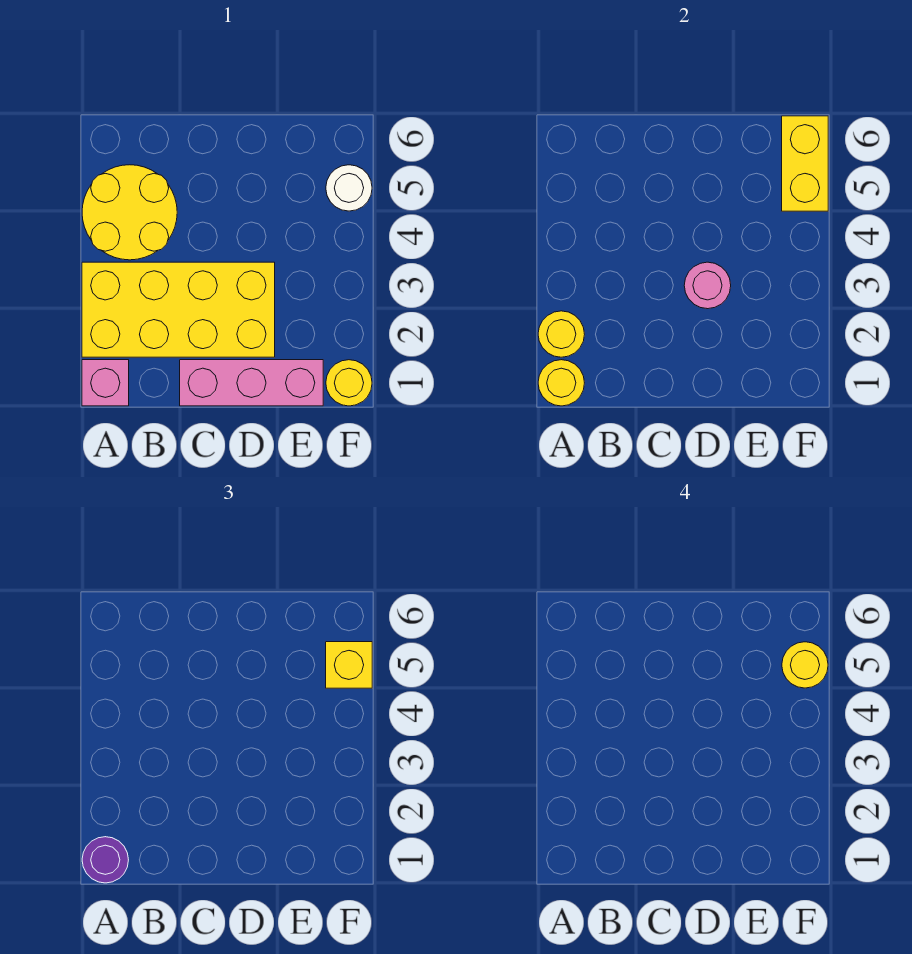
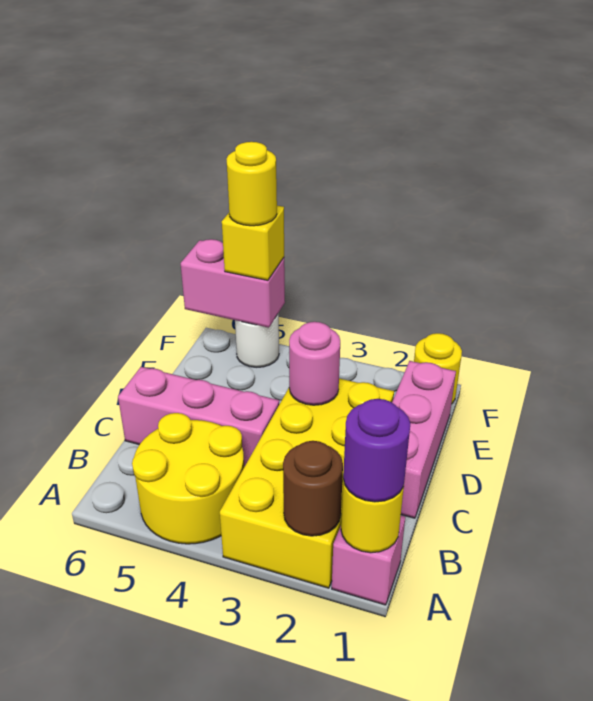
yellow 1x1 round brick [538,311,585,357] -> brown 1x1 round brick [283,441,343,536]
none -> pink 1x3 brick [118,367,279,467]
yellow 1x2 brick [782,116,828,211] -> pink 1x2 brick [181,239,285,328]

